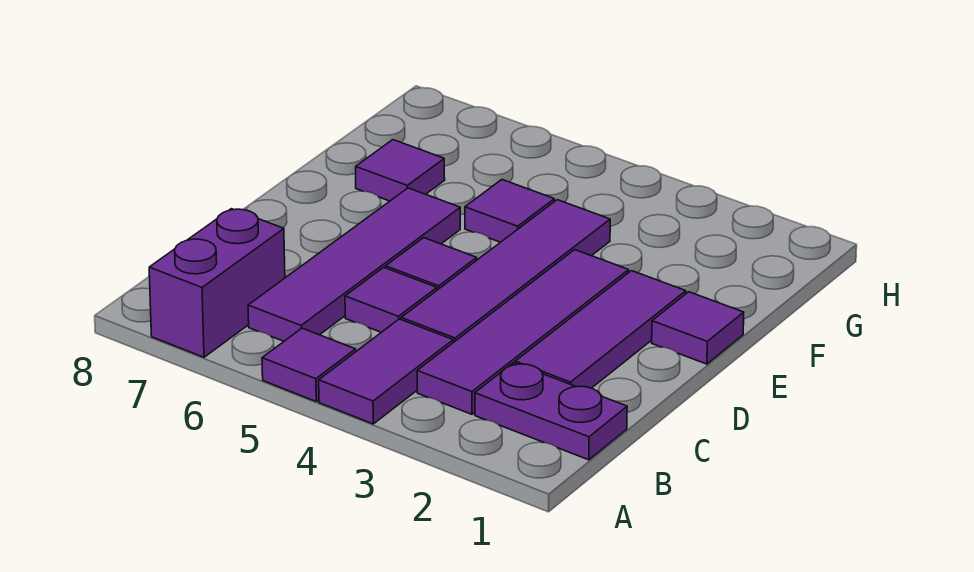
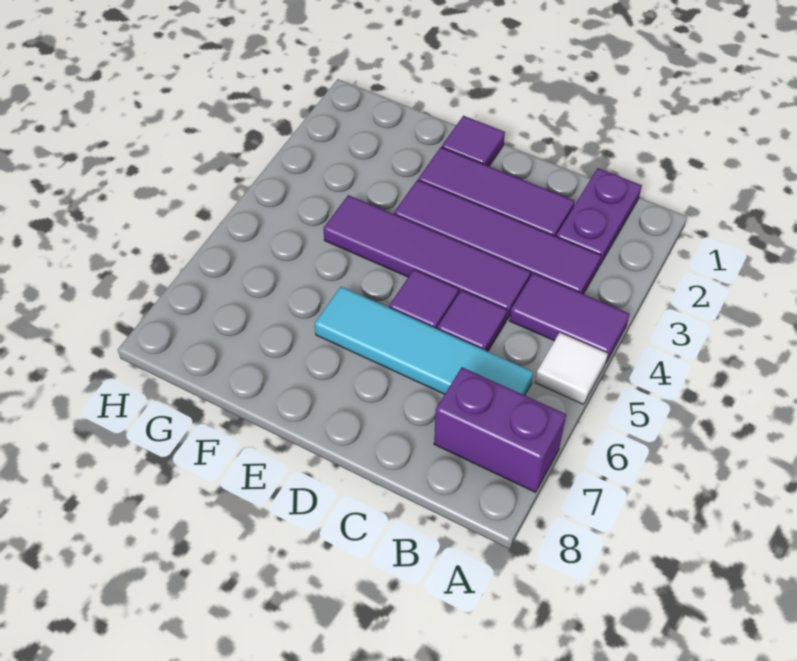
purple 1x1 tile [262,328,356,401] -> white 1x1 tile [535,333,608,404]
purple 1x4 tile [248,188,460,341] -> cyan 1x4 tile [315,287,533,395]
purple 1x1 tile [465,180,554,242] -> none
purple 1x1 tile [356,140,445,201] -> none

